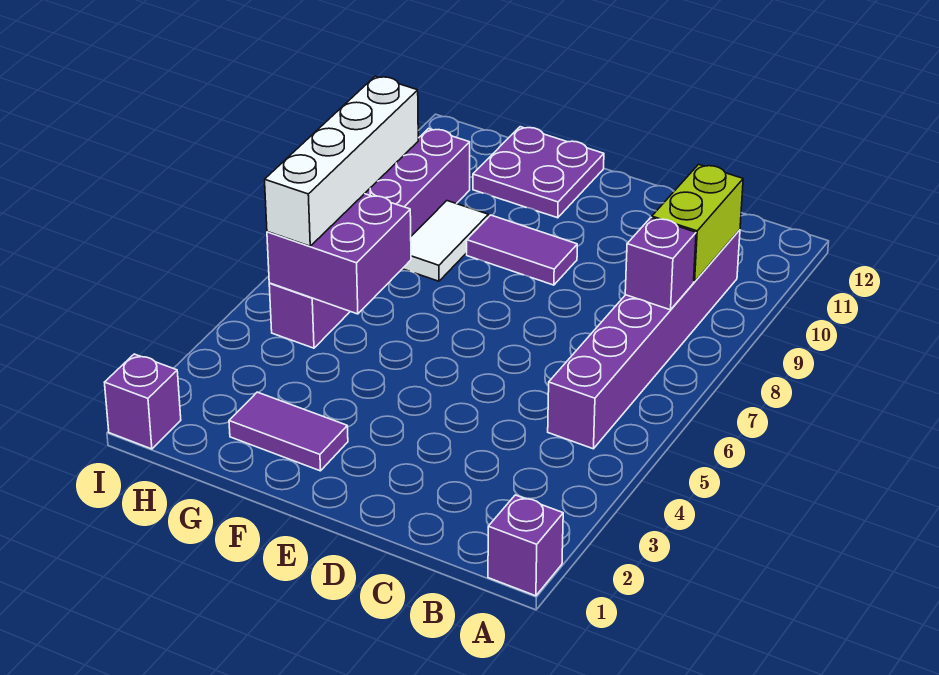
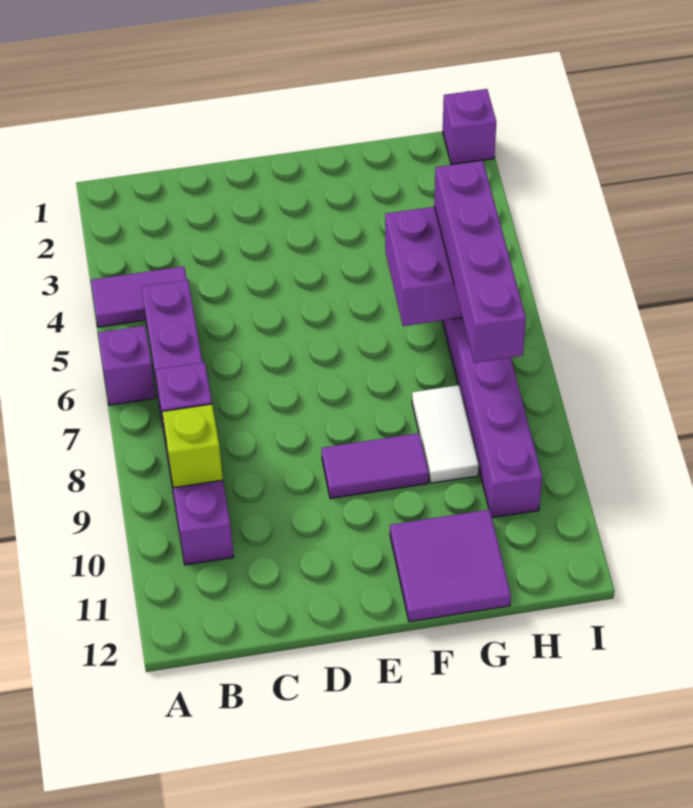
purple 1x1 brick [488,495,563,596] -> purple 1x1 brick moved to [98,326,156,405]
lime 1x2 brick [652,164,743,282] -> lime 1x1 brick [162,404,223,488]
purple 1x2 tile [229,392,348,471] -> purple 1x2 tile moved to [91,266,187,327]
purple 2x2 plate [473,127,604,218] -> purple 2x2 tile [390,510,511,622]
white 1x4 brick [265,76,418,246] -> purple 1x4 brick [434,160,526,363]

